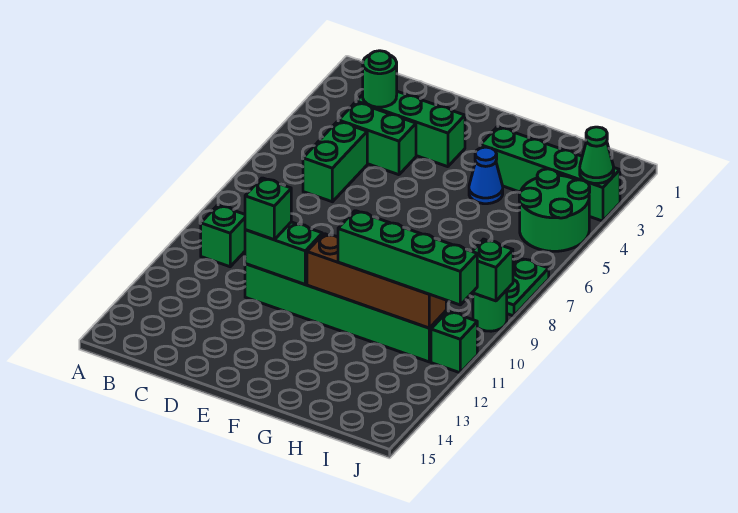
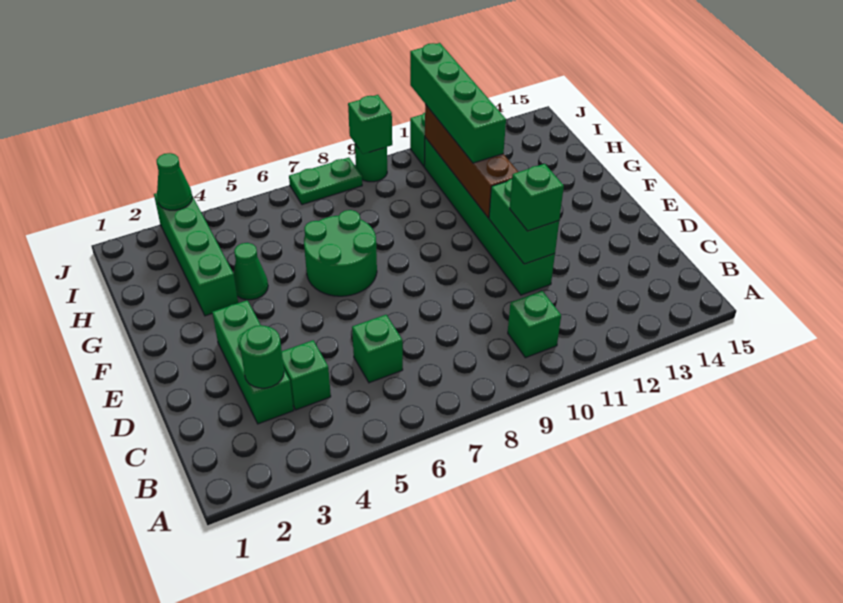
green 1x2 brick [339,102,416,175] -> green 1x1 brick [282,340,331,410]
green 1x2 brick [303,121,367,202] -> green 1x1 brick [352,315,403,383]
blue 1x1 cone [469,147,503,204] -> green 1x1 cone [234,243,268,300]
green 2x2 round brick [519,169,590,251] -> green 2x2 round brick moved to [304,210,377,296]

